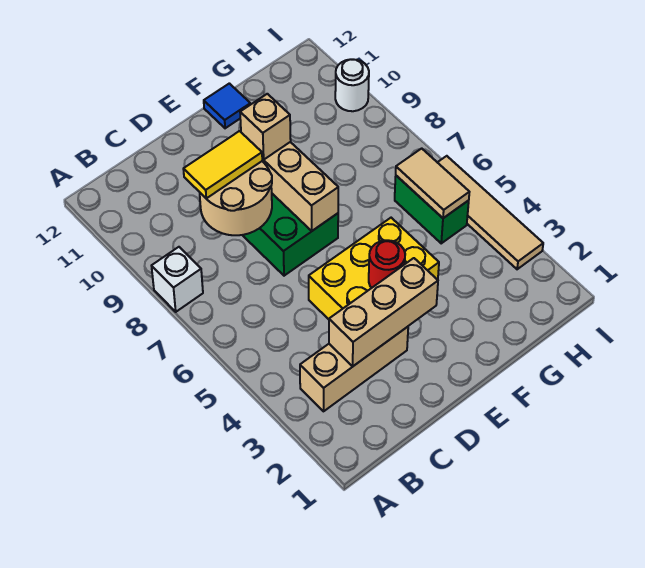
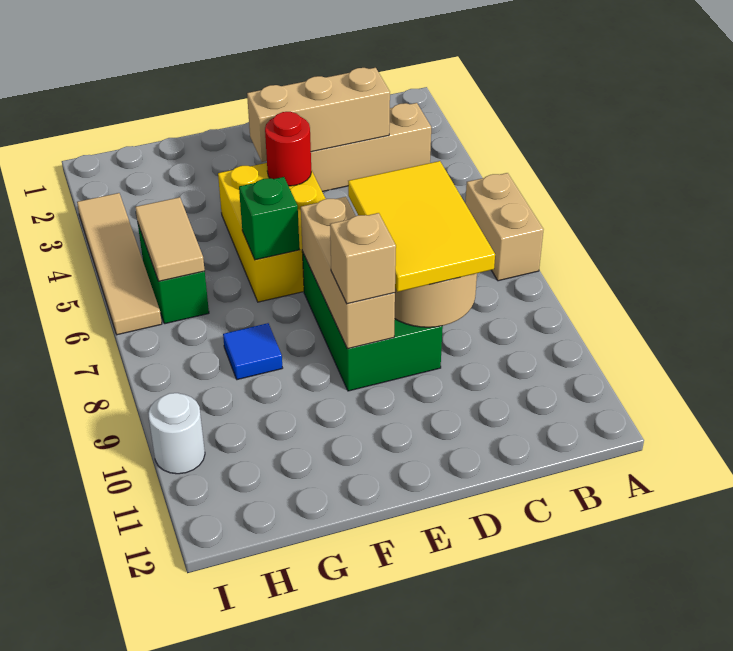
none -> tan 1x2 brick [465,173,544,281]
white 1x1 brick [152,247,203,312] -> none
yellow 1x2 tile [183,131,262,199] -> yellow 2x3 tile [348,161,495,292]
yellow 2x3 brick [309,218,439,319] -> yellow 2x3 brick turned to [218,163,326,302]
none -> green 1x1 brick [239,177,299,260]
blue 1x1 tile [204,83,251,128] -> blue 1x1 tile moved to [223,323,282,380]

